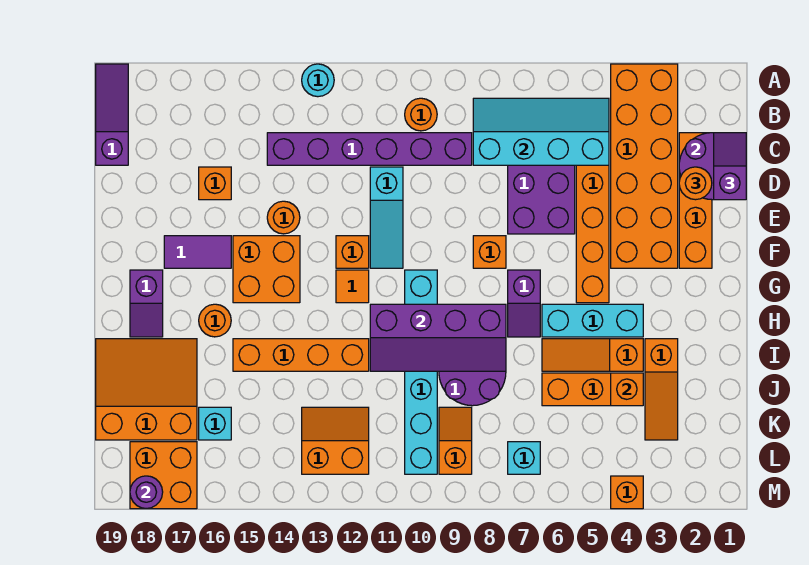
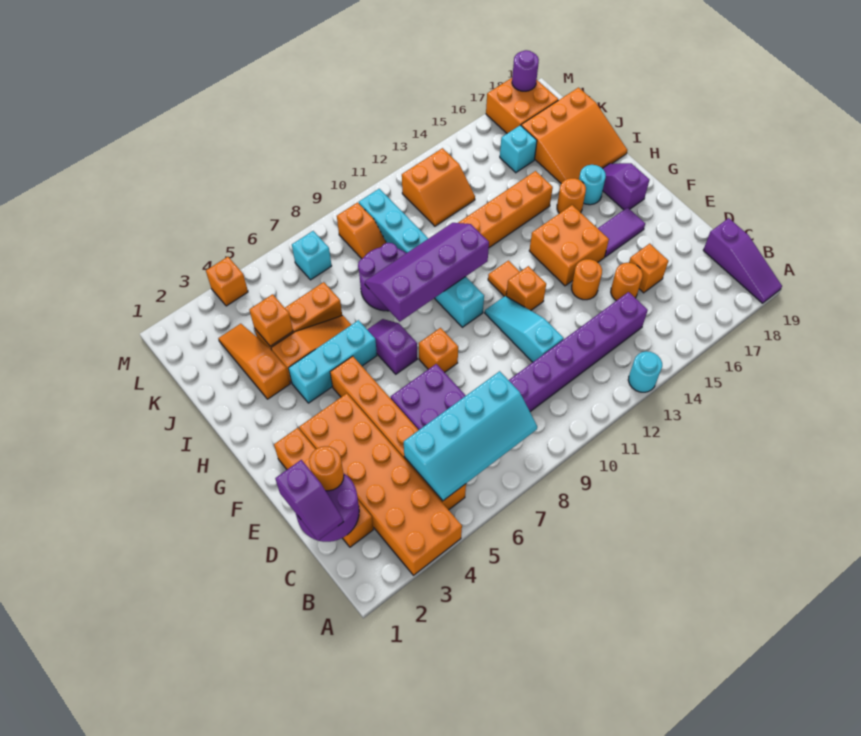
orange 1x1 round brick [405,98,437,131] -> orange 1x1 round brick moved to [611,263,643,301]
none -> cyan 1x1 round brick [579,165,606,205]

